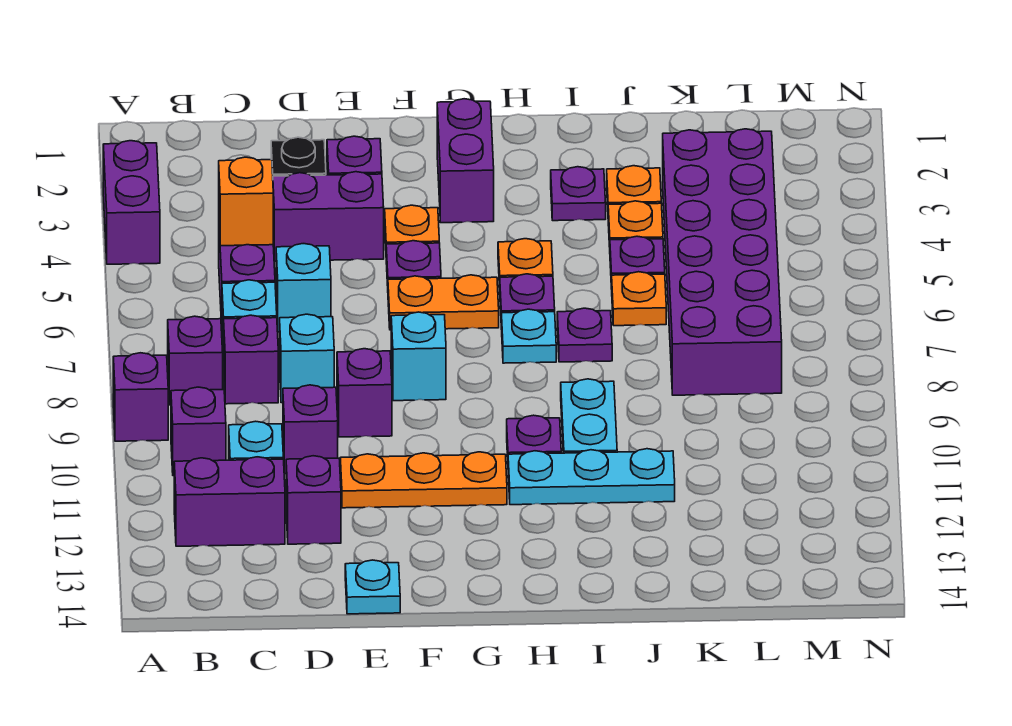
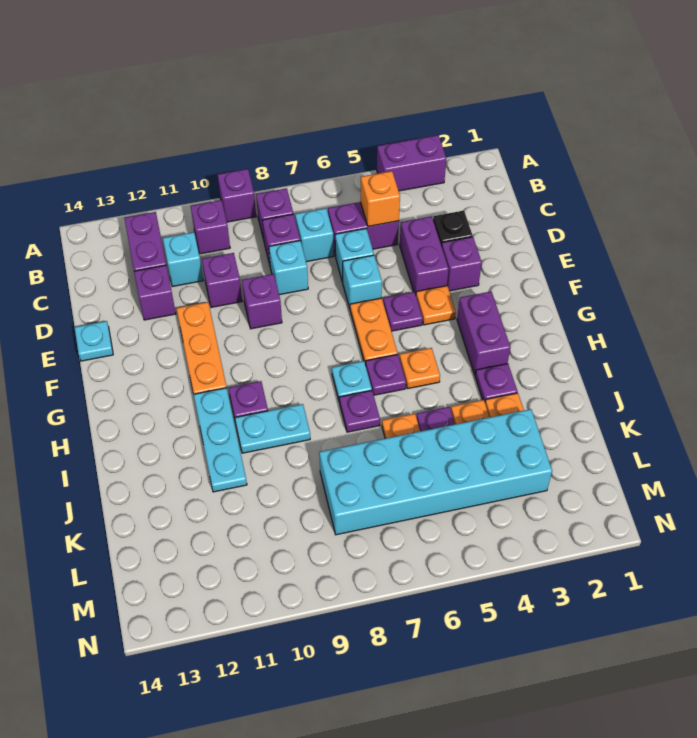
cyan 1x1 brick [391,312,446,401] -> cyan 1x1 brick moved to [343,255,382,309]
purple 1x2 brick [437,99,494,223] -> purple 1x2 brick turned to [457,292,510,375]
purple 2x6 brick [663,129,782,395] -> cyan 2x6 brick [319,409,552,535]

